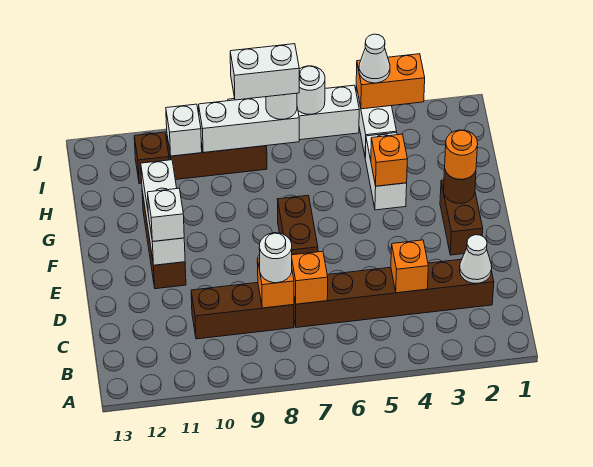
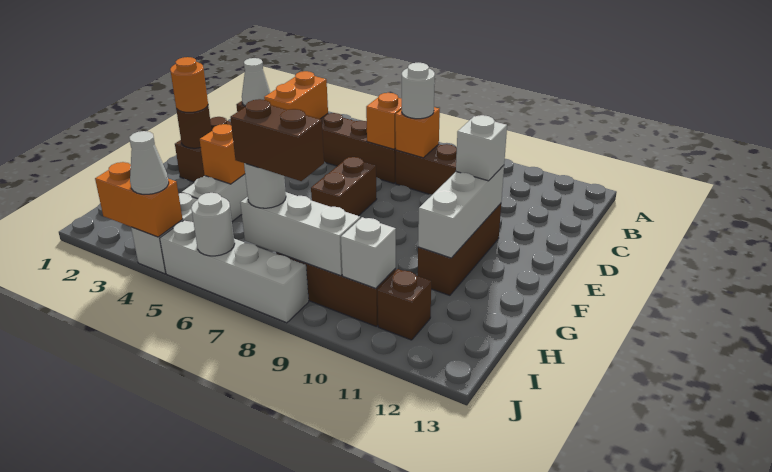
orange 1x1 brick [391,240,428,293] -> orange 1x2 brick [264,71,328,119]
white 1x2 brick [230,44,299,100] -> brown 1x2 brick [230,99,324,181]

